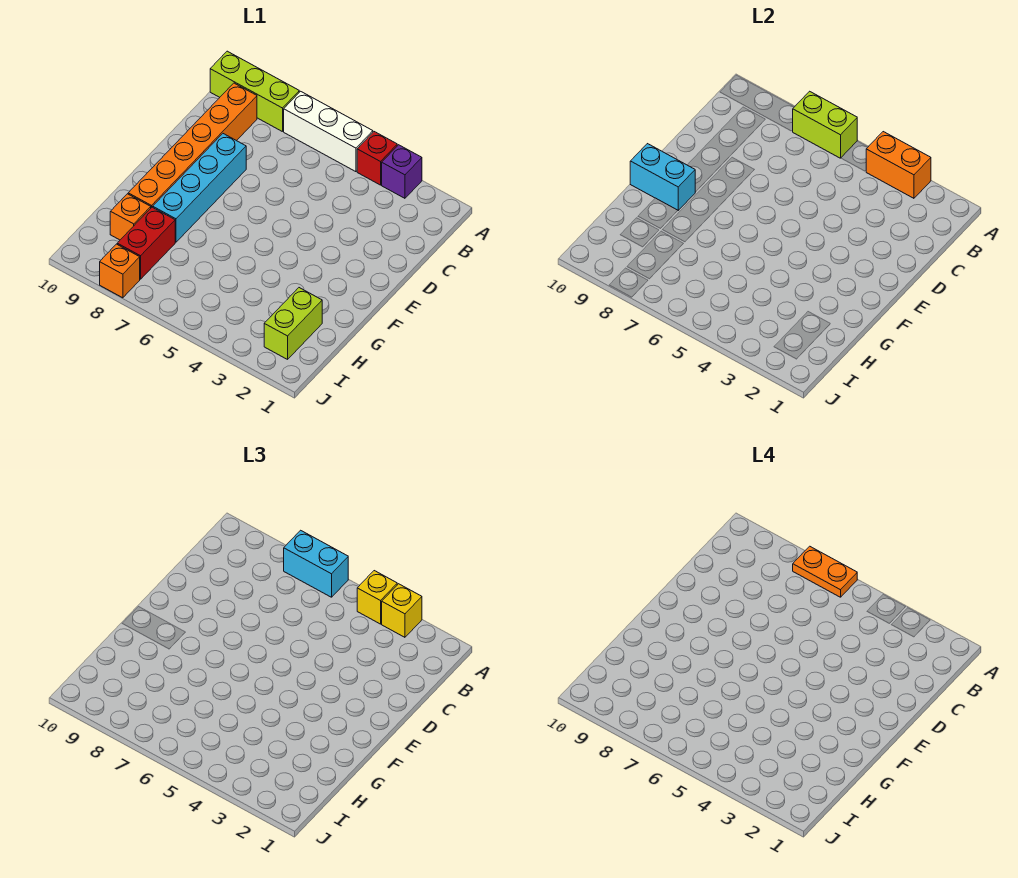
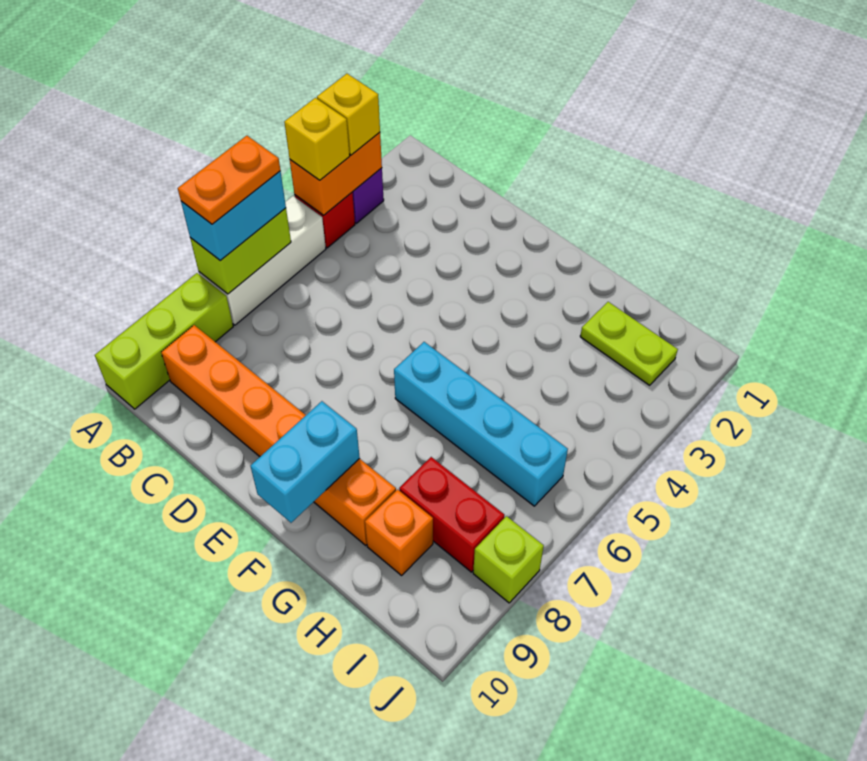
cyan 1x4 brick [153,134,246,242] -> cyan 1x4 brick moved to [394,342,568,506]
lime 1x2 brick [264,288,322,359] -> lime 1x2 plate [580,302,678,385]
orange 1x1 brick [100,244,140,298] -> lime 1x1 brick [473,516,544,603]

